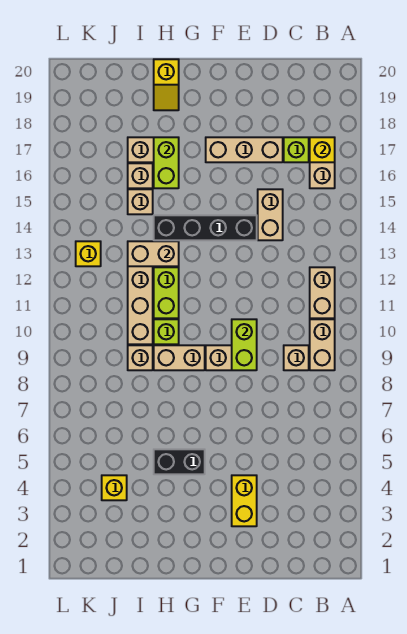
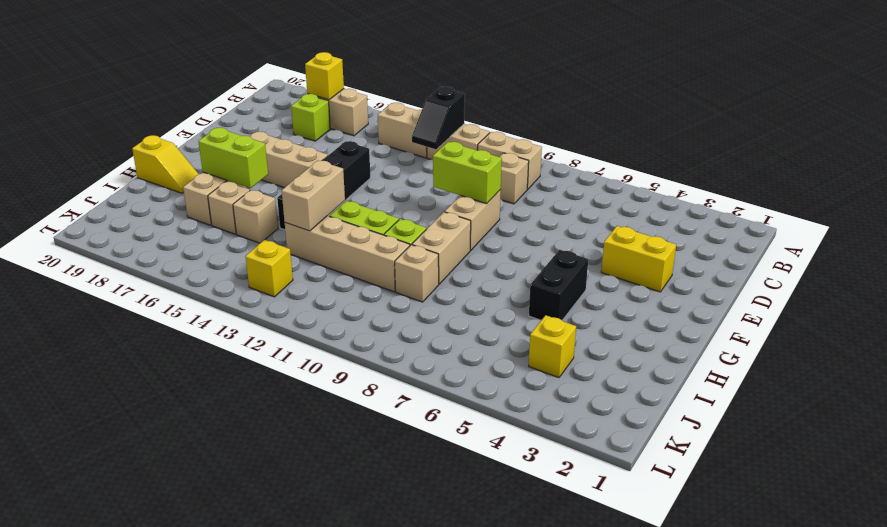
none -> black 1x2 slope [412,86,465,149]
tan 1x2 brick [258,189,283,240] -> tan 1x2 brick moved to [378,103,427,158]
tan 1x3 brick [206,137,283,162] -> tan 1x3 brick turned to [250,132,328,188]

